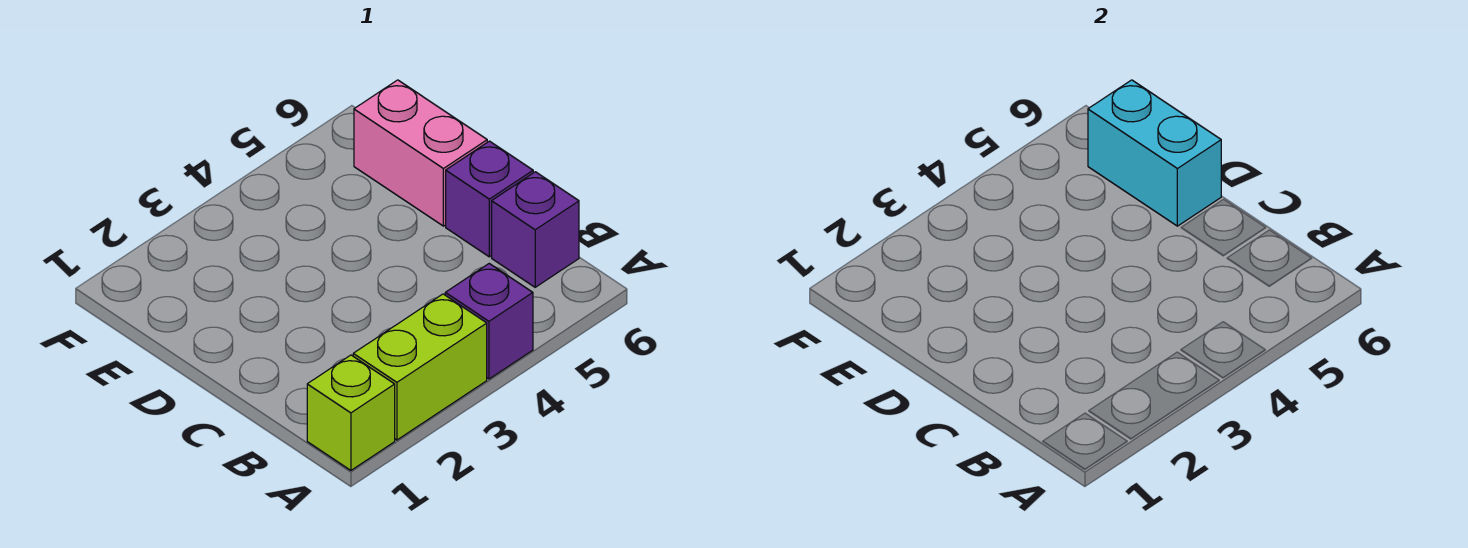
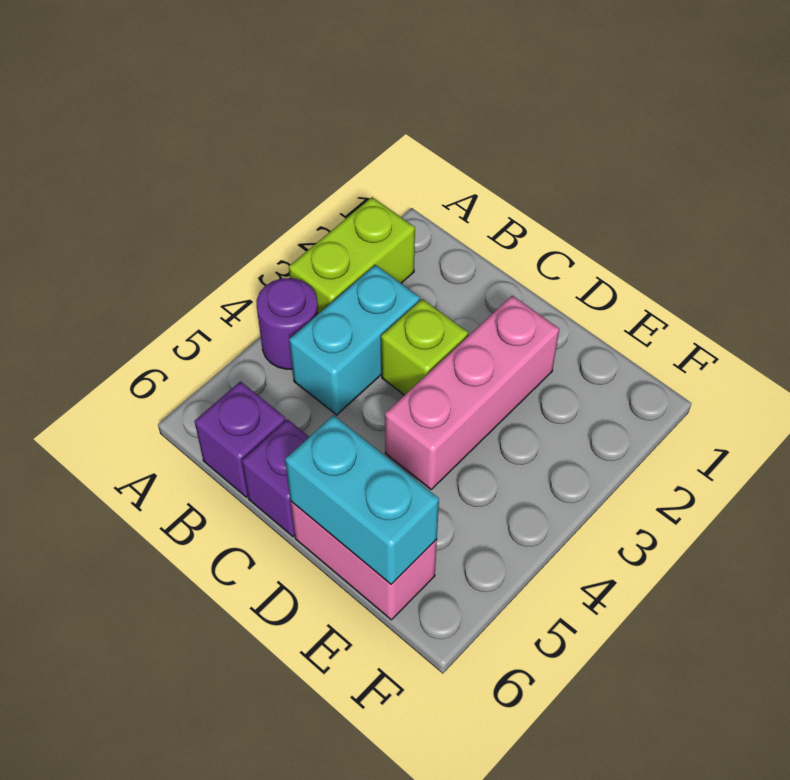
lime 1x1 brick [307,355,395,470] -> lime 1x1 brick moved to [381,299,468,395]
purple 1x1 brick [445,264,533,379] -> purple 1x1 round brick [257,278,318,369]
none -> cyan 1x2 brick [289,265,420,415]
none -> pink 1x3 brick [385,296,559,489]

